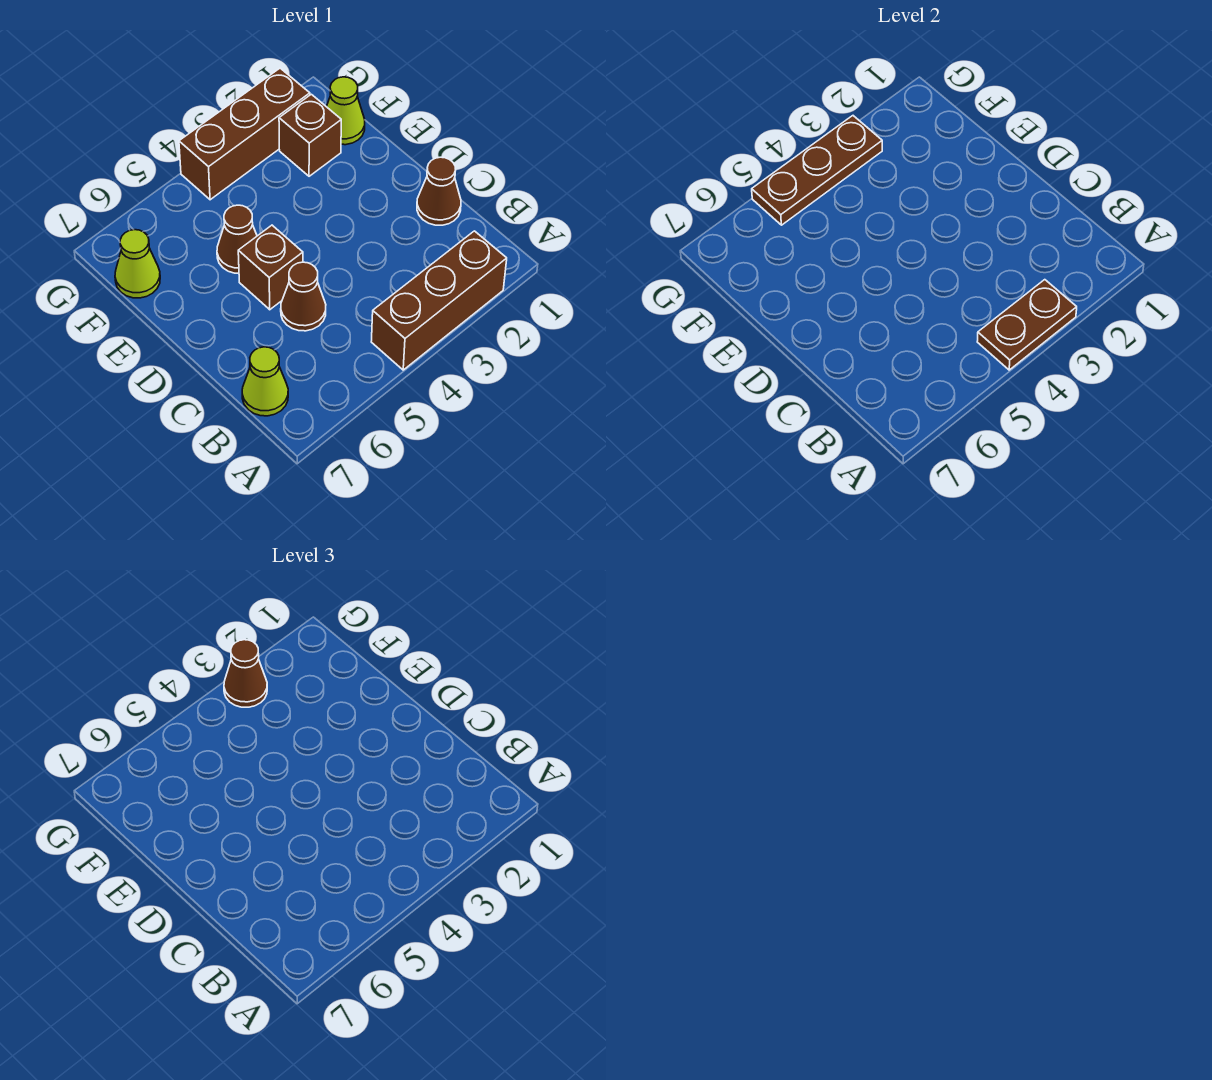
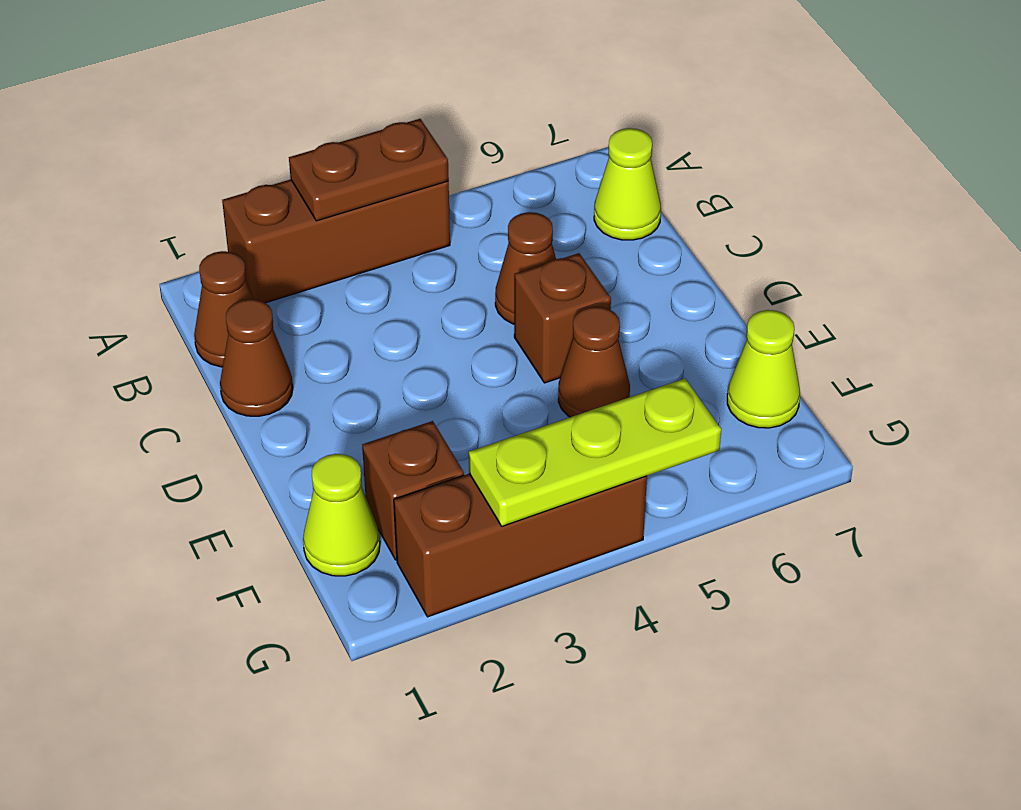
brown 1x3 plate [752,116,882,225] -> lime 1x3 plate [469,379,721,526]
brown 1x1 cone [224,640,267,707] -> brown 1x1 cone moved to [194,251,253,367]

